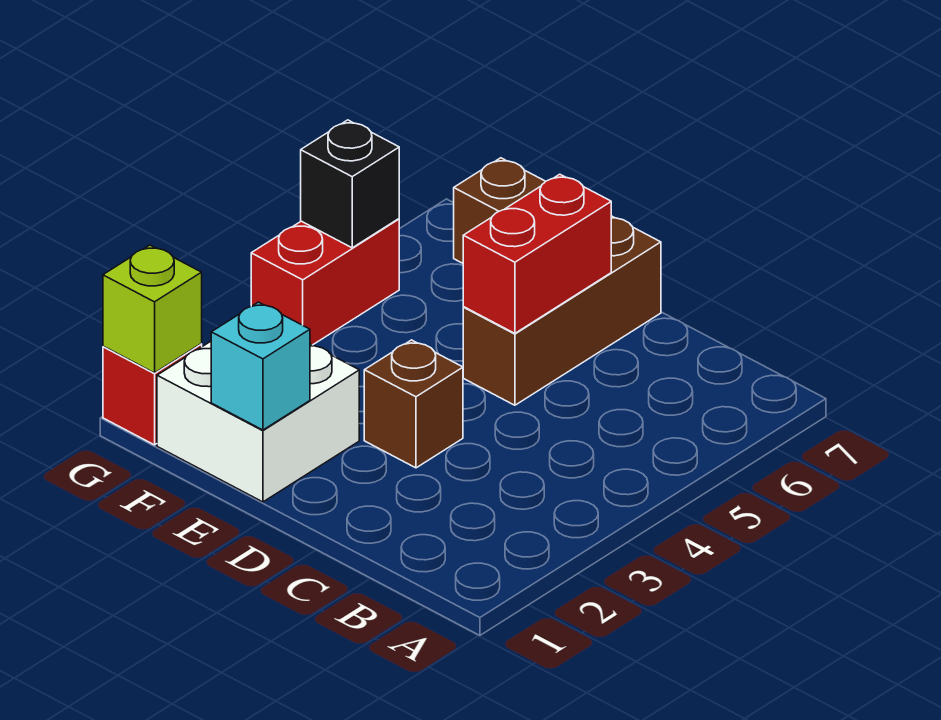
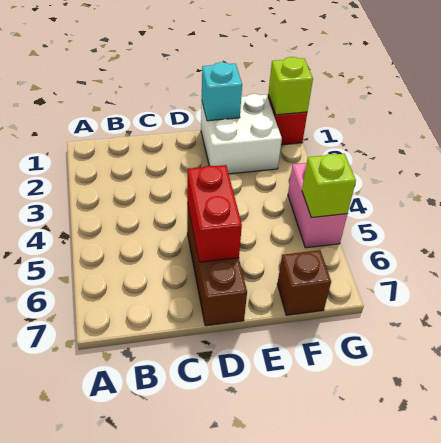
brown 1x1 brick [364,340,463,468] -> none
red 1x2 brick [251,219,399,345] -> pink 1x2 brick [288,163,347,248]
black 1x1 brick [301,120,399,248] -> lime 1x1 brick [302,154,356,218]

